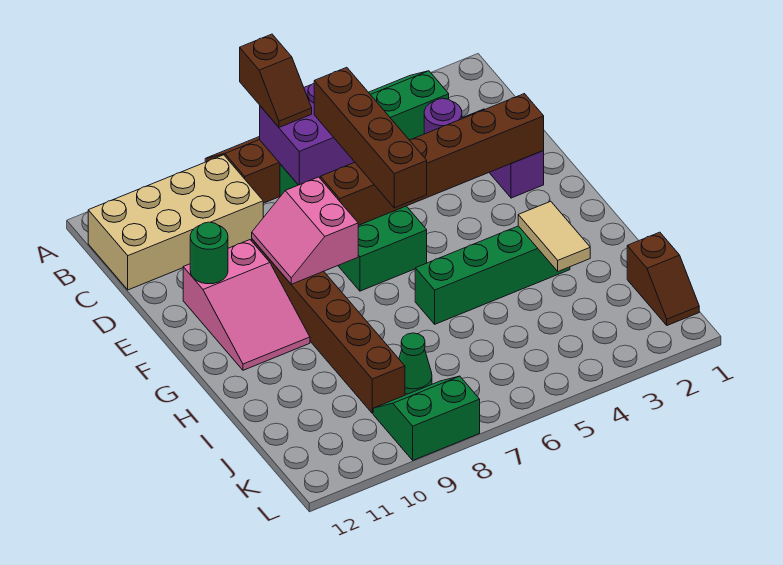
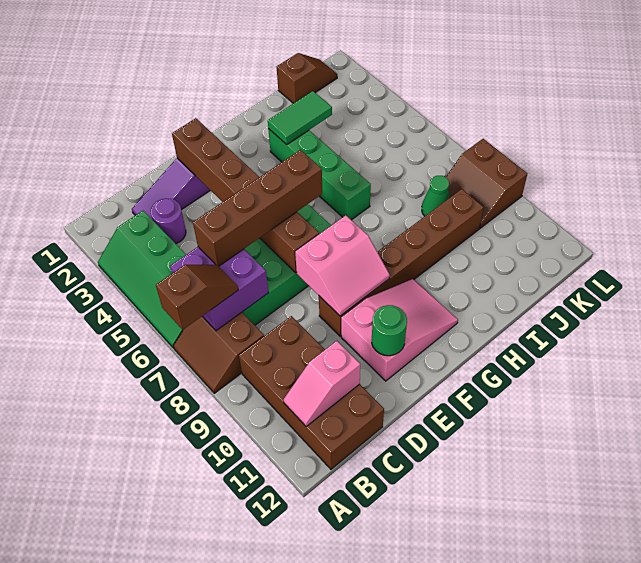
tan 2x4 brick [88,155,263,290] -> brown 2x4 brick [239,316,384,469]
none -> pink 1x2 slope [284,341,360,427]
tan 1x2 tile [518,201,590,271] -> green 1x2 tile [268,91,332,145]
green 2x2 slope [373,376,480,460] -> brown 2x2 slope [446,139,527,228]

